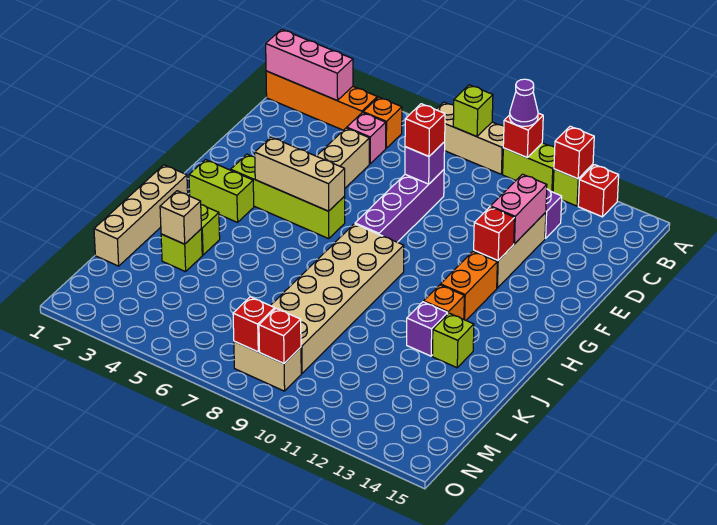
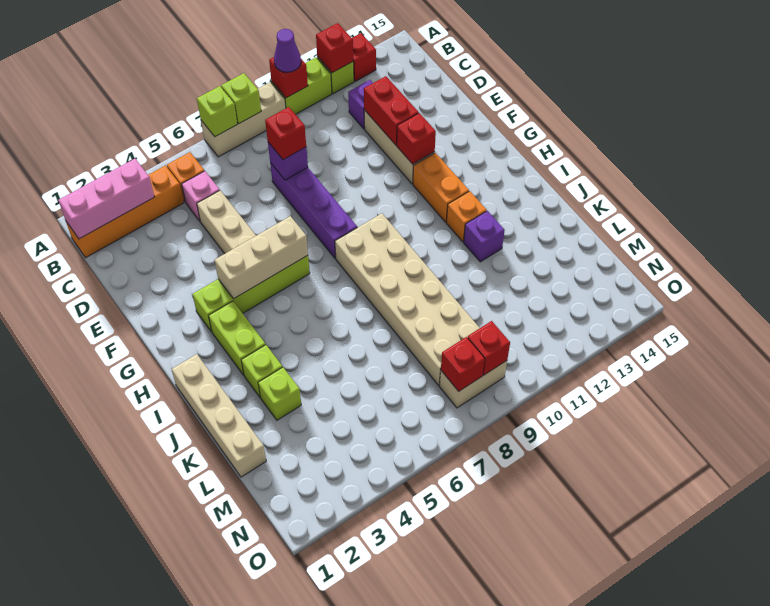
pink 1x2 brick [491,174,547,244] -> red 1x2 brick [364,76,419,145]
lime 1x2 brick [189,160,254,222] -> lime 1x2 brick turned to [209,301,266,375]
lime 1x1 brick [433,313,474,368] -> lime 1x1 brick moved to [197,86,237,137]
tan 1x1 brick [160,191,201,244] -> none

